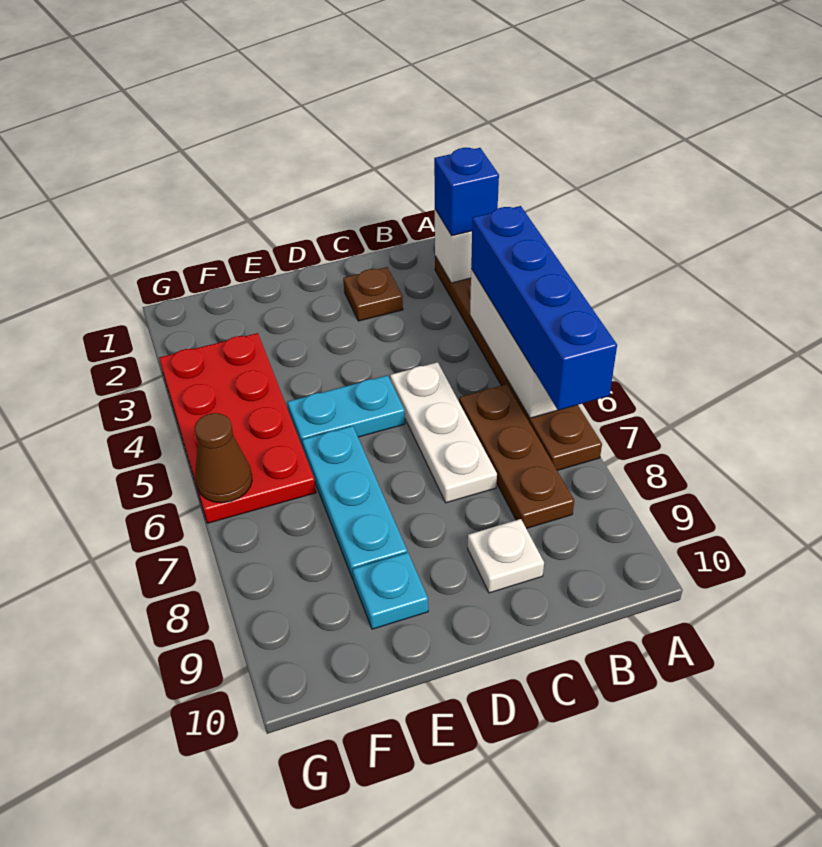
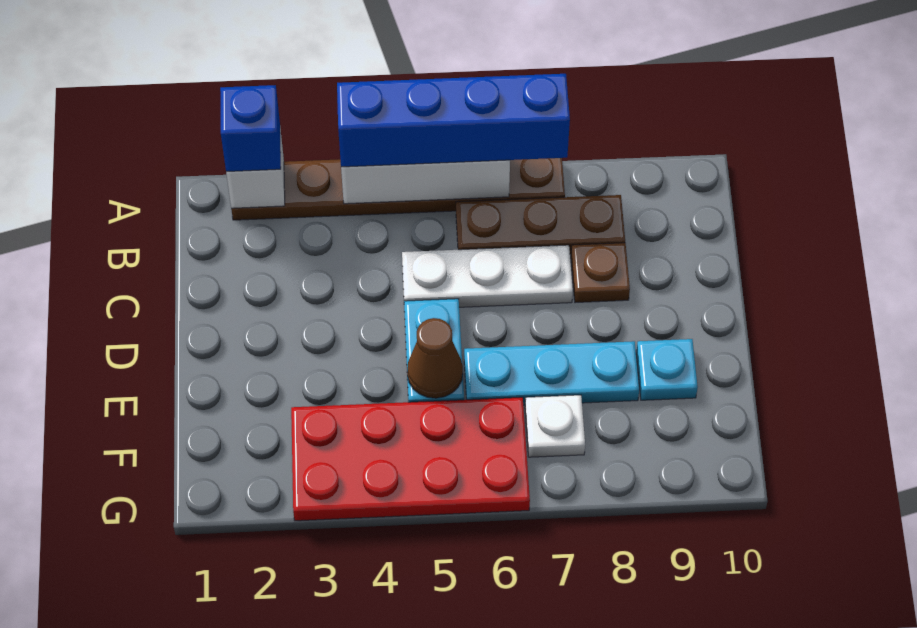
brown 1x1 plate [343,267,403,321] -> brown 1x1 plate moved to [571,243,630,303]
white 1x1 plate [468,519,544,593] -> white 1x1 plate moved to [525,395,585,457]
brown 1x1 cone [195,413,252,503] -> brown 1x1 cone moved to [407,318,463,398]

